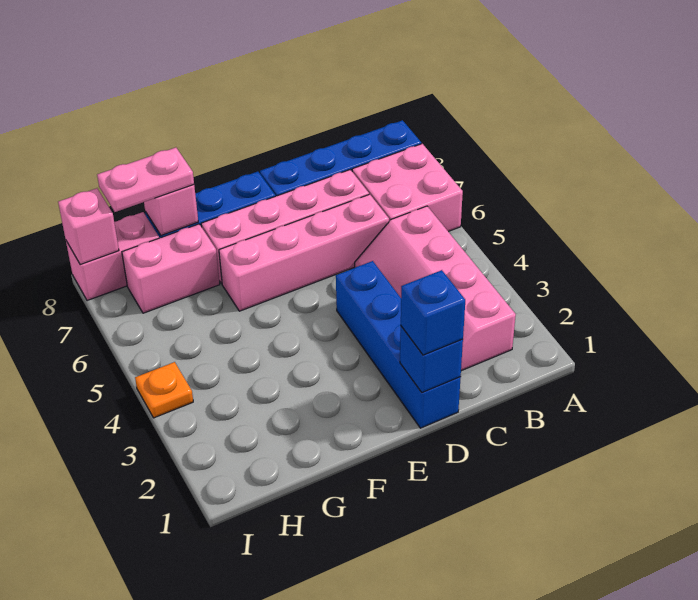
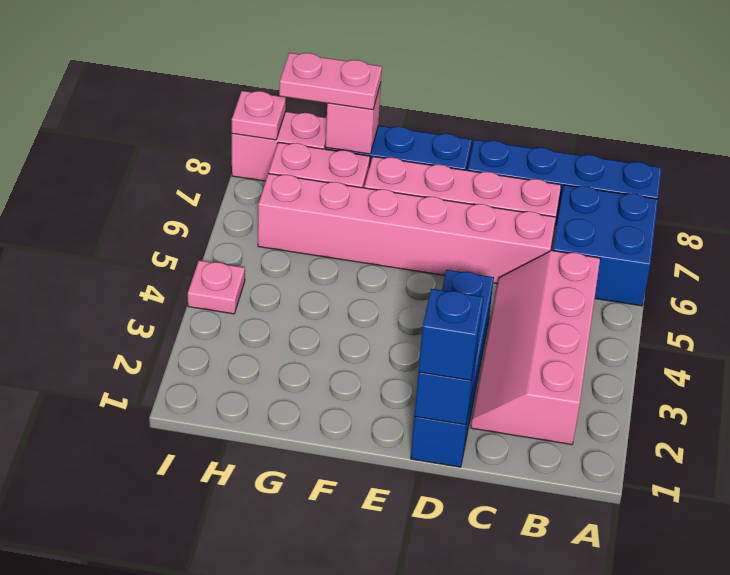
pink 2x2 brick [352,144,463,232] -> blue 2x2 brick [553,185,658,306]
pink 1x4 brick [219,194,389,311] -> pink 1x6 brick [258,174,556,284]
orange 1x1 plate [135,362,193,418] -> pink 1x1 plate [188,260,245,314]
pink 1x1 brick [58,188,119,265] -> pink 1x1 plate [232,91,286,140]

